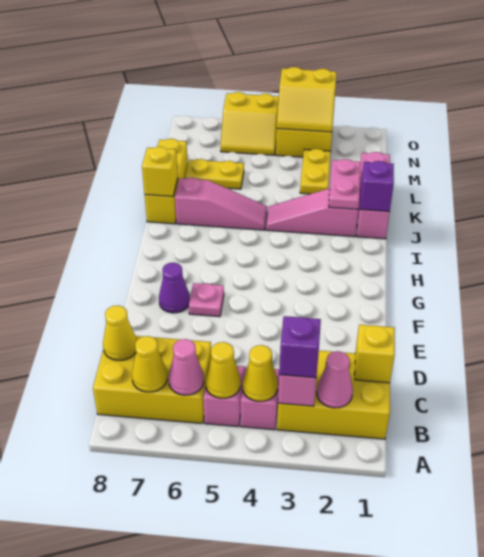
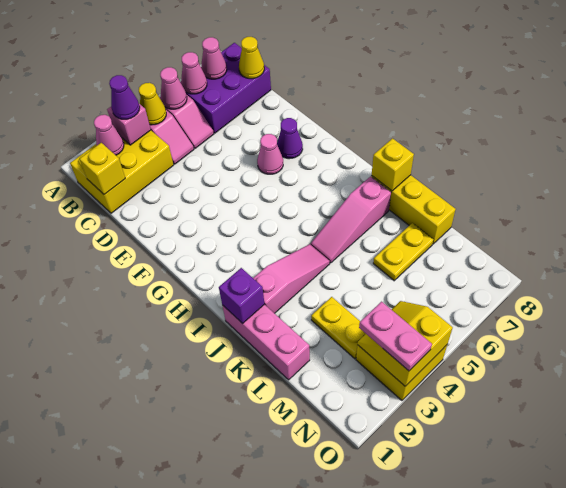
purple 1x1 brick [279,316,321,378] -> purple 1x1 cone [109,75,140,119]
yellow 1x1 cone [205,342,241,398] -> pink 1x1 cone [160,67,187,109]
yellow 2x3 brick [93,336,211,423] -> purple 2x3 brick [186,43,271,133]
yellow 1x1 cone [132,336,167,392] -> pink 1x1 cone [201,37,227,79]
pink 1x1 plate [189,283,224,317] -> pink 1x1 cone [257,134,283,174]
pink 1x2 plate [329,159,361,209] -> pink 1x2 plate moved to [359,302,432,371]
yellow 2x2 slope [221,92,279,155] -> none

